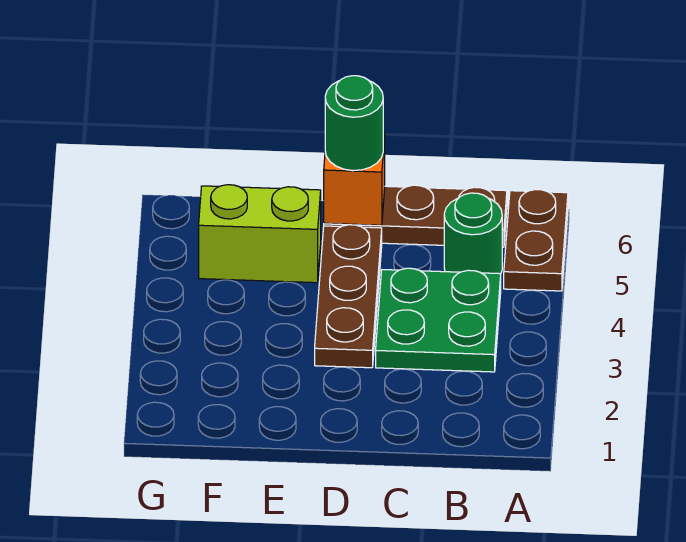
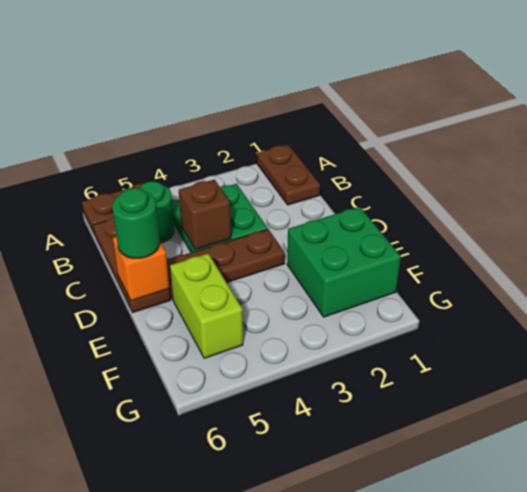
none -> brown 1x2 plate [257,145,320,205]
none -> brown 1x1 brick [179,180,231,250]
none -> green 2x2 brick [287,207,401,317]

